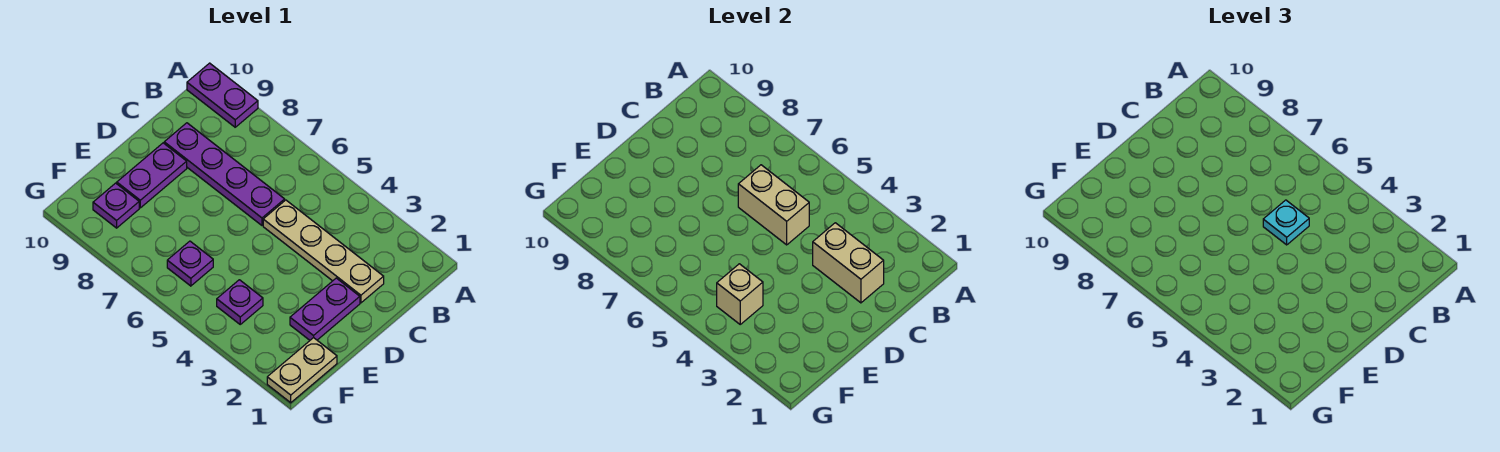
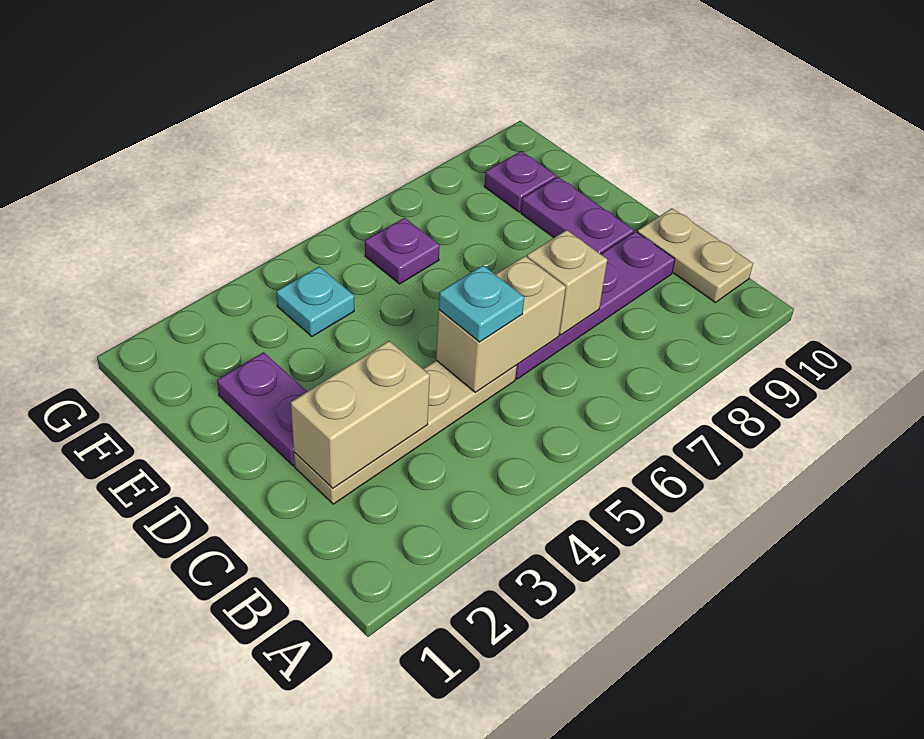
purple 1x2 plate [187,63,258,127] -> none
tan 1x2 plate [267,338,337,403] -> tan 1x2 plate moved to [638,208,753,302]
purple 1x1 plate [217,280,263,324] -> cyan 1x1 plate [276,266,354,336]
tan 1x1 brick [717,264,763,324] -> tan 1x1 brick moved to [527,230,607,335]

